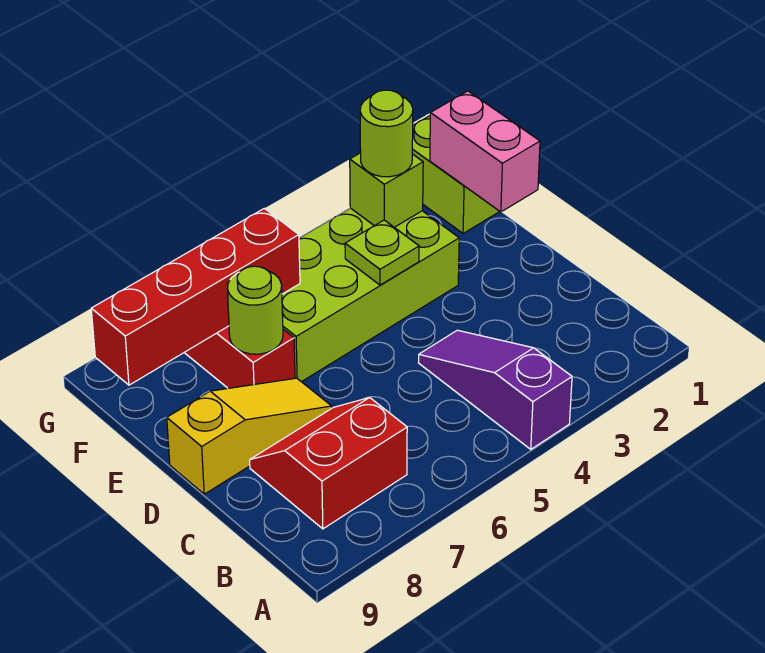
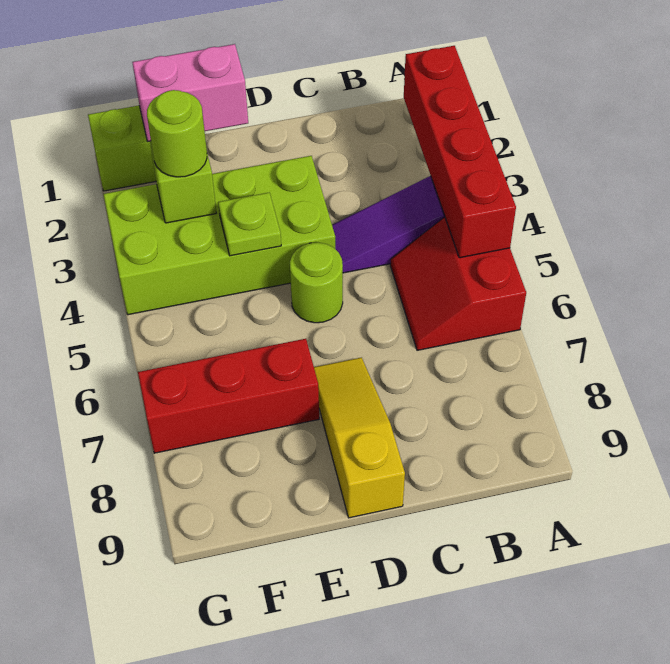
red 2x2 slope [250,398,407,529] -> red 2x2 slope moved to [390,217,526,350]
lime 2x4 brick [282,208,459,382] -> lime 2x4 brick turned to [103,156,335,315]
lime 1x1 round brick [228,266,283,354] -> lime 1x1 round brick moved to [290,243,343,323]
red 1x4 brick [91,208,300,385] -> red 1x4 brick moved to [404,46,516,258]

